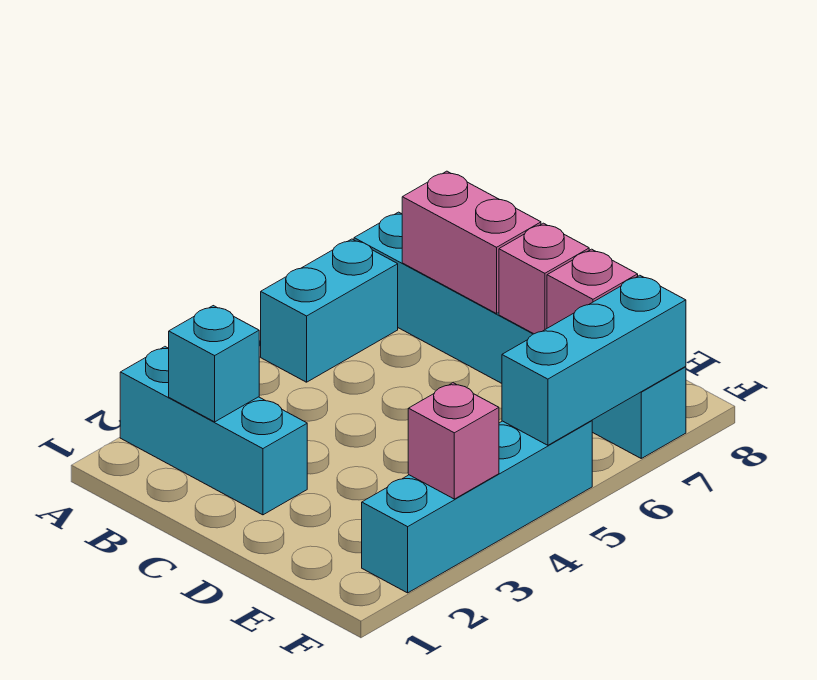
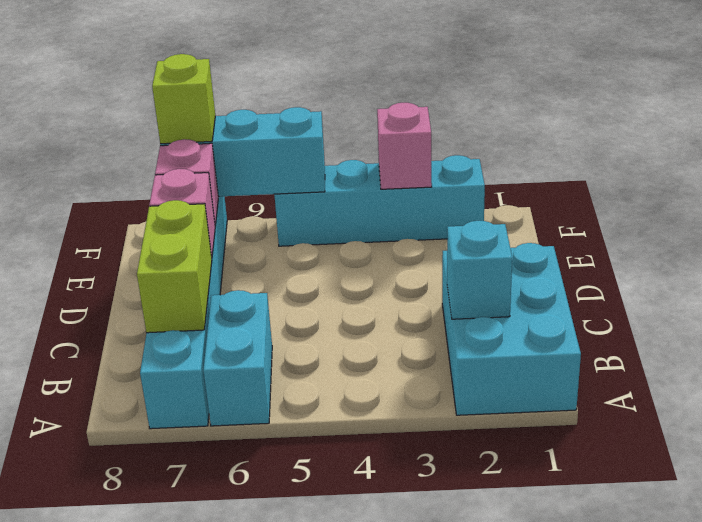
cyan 1x3 brick [120,347,307,515] -> cyan 2x3 brick [442,243,581,415]
cyan 1x2 brick [261,239,398,382] -> cyan 1x2 brick turned to [203,290,272,426]
pink 1x2 brick [402,171,541,314] -> lime 1x2 brick [137,200,212,333]
none -> lime 1x1 brick [152,54,215,144]

